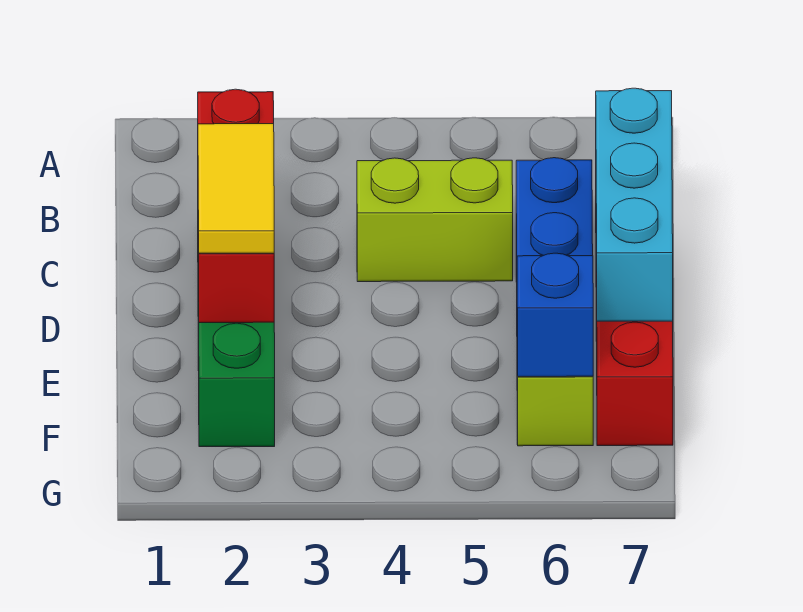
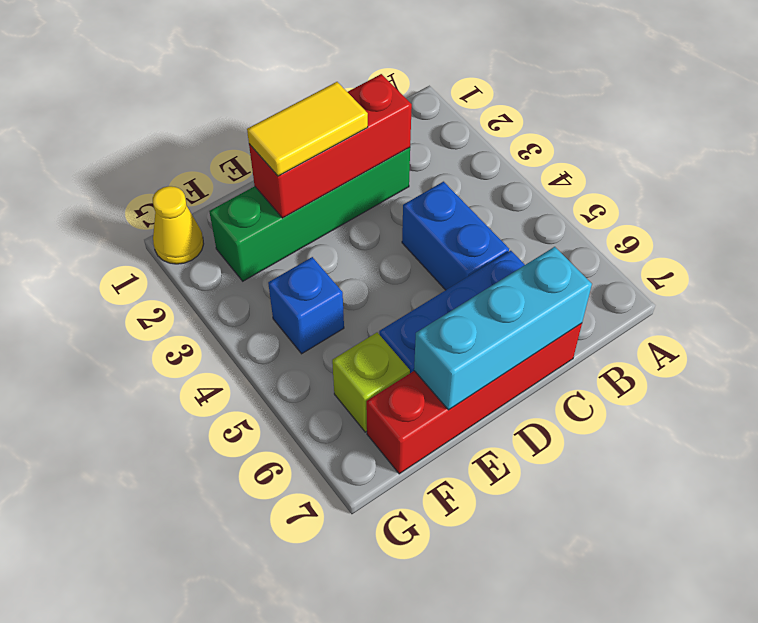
lime 1x2 brick [357,158,513,282] -> blue 1x2 brick [402,182,509,290]
blue 1x1 brick [517,253,593,377] -> blue 1x1 brick moved to [268,257,344,354]
none -> yellow 1x1 cone [153,186,204,264]

